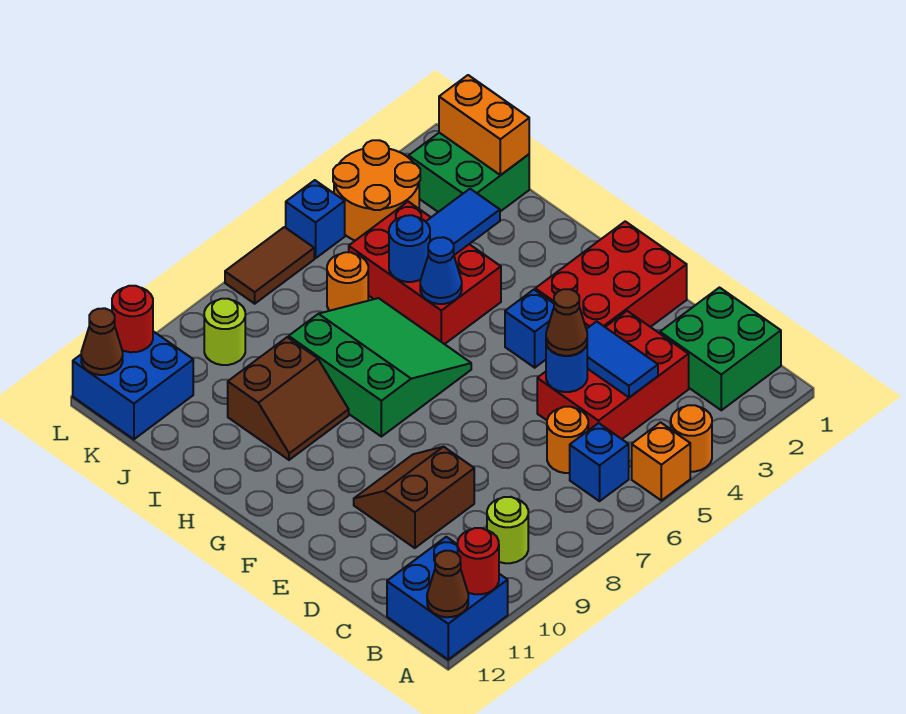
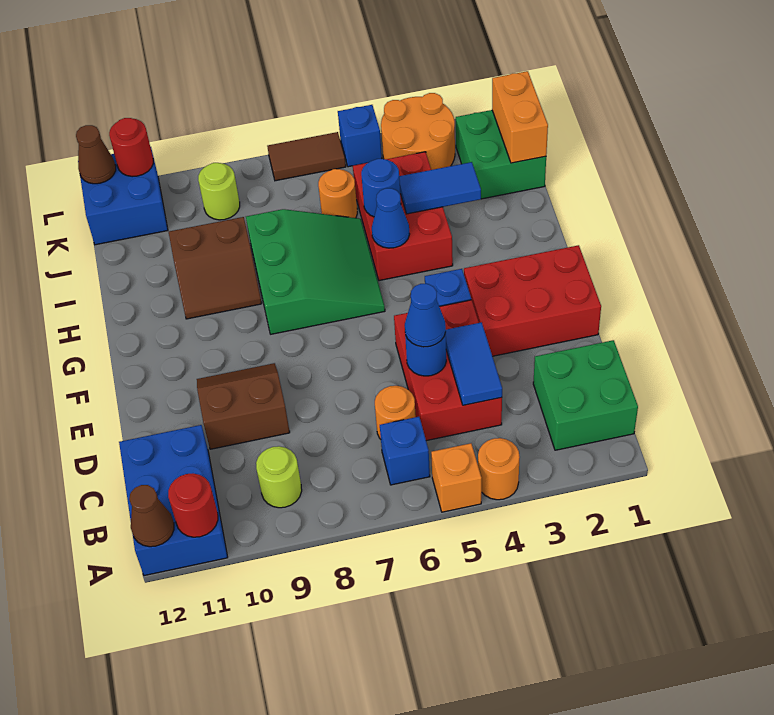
blue 2x2 brick [387,537,508,660] -> blue 2x3 brick [119,425,228,576]
red 2x3 brick [537,311,689,439] -> red 2x3 brick turned to [394,300,502,441]
brown 1x1 cone [546,289,587,356] -> blue 1x1 cone [405,284,446,347]

